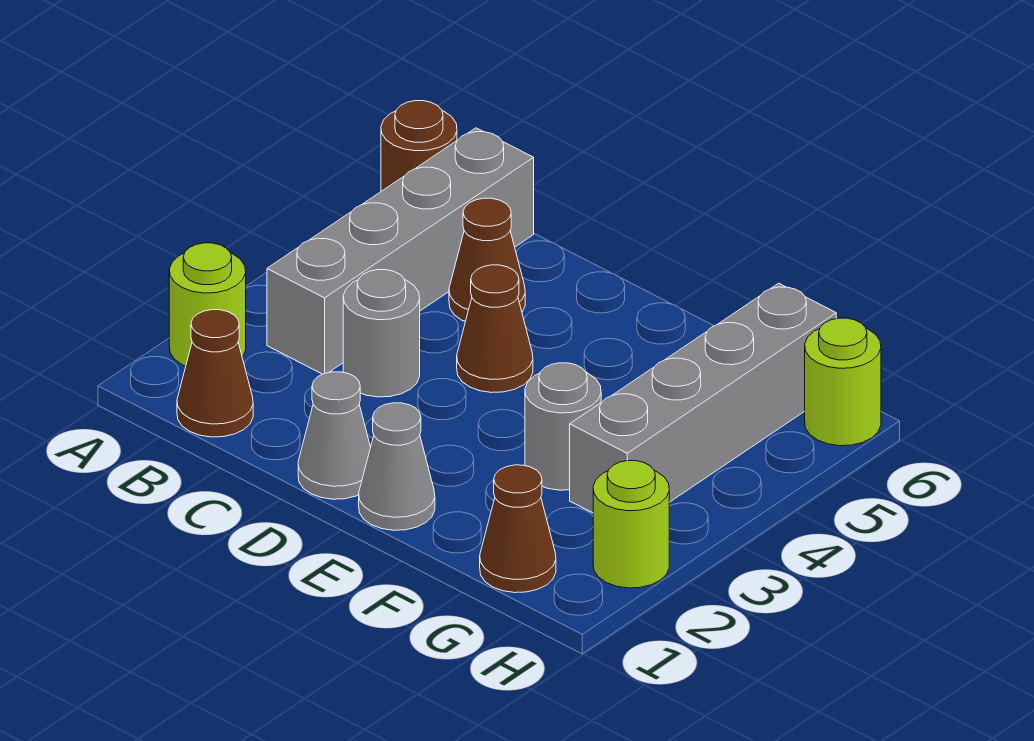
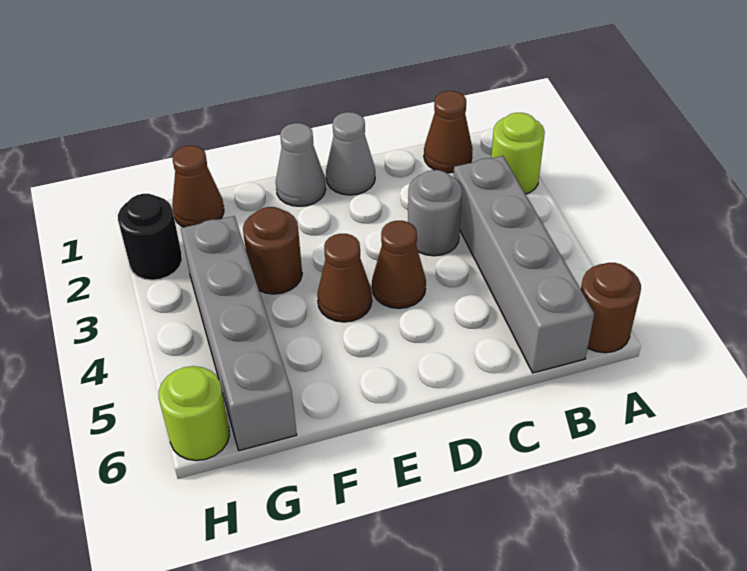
brown 1x1 cone [449,198,525,322] -> brown 1x1 cone moved to [317,234,372,322]
grey 1x1 round brick [525,363,601,490] -> brown 1x1 round brick [243,207,302,294]
lime 1x1 round brick [593,461,669,588] -> black 1x1 round brick [118,194,182,280]

